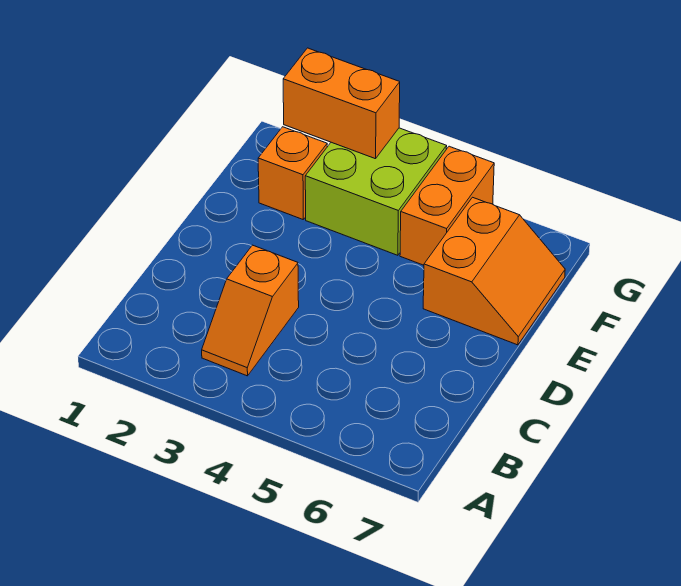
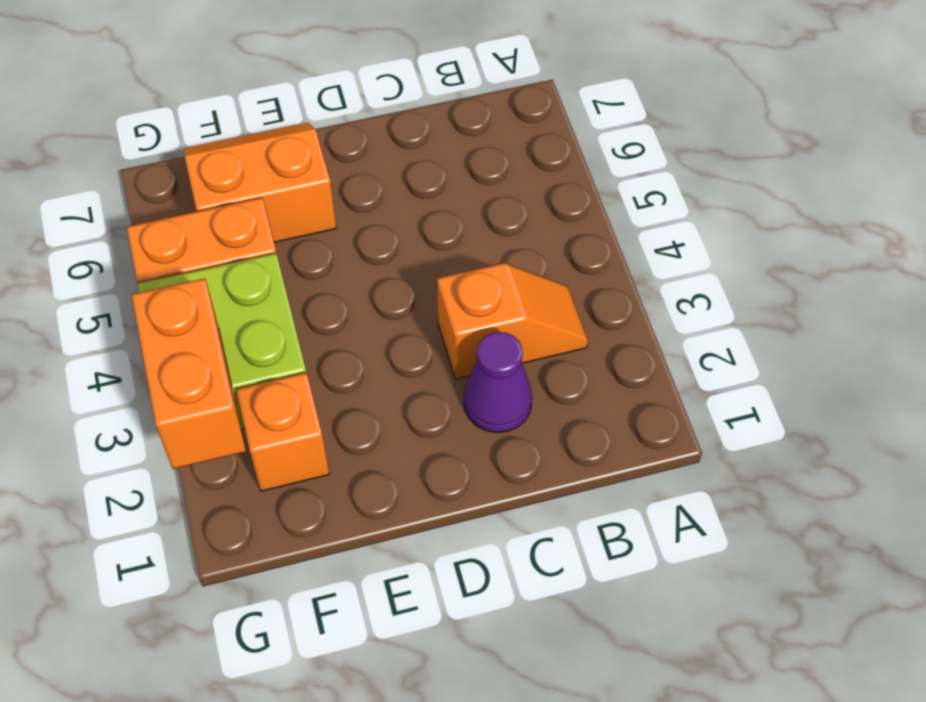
none -> purple 1x1 cone [464,332,532,433]

